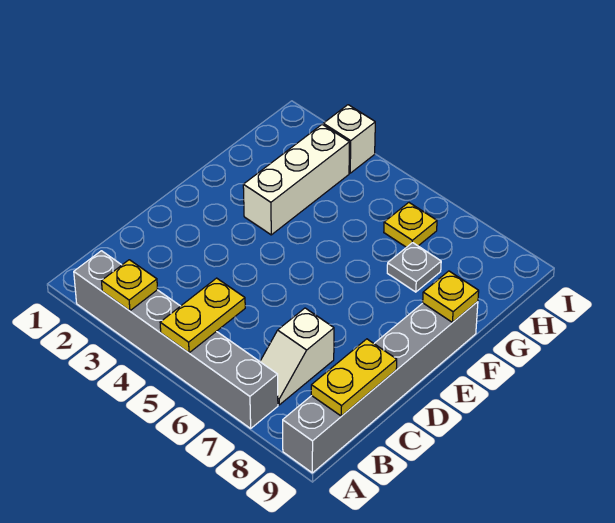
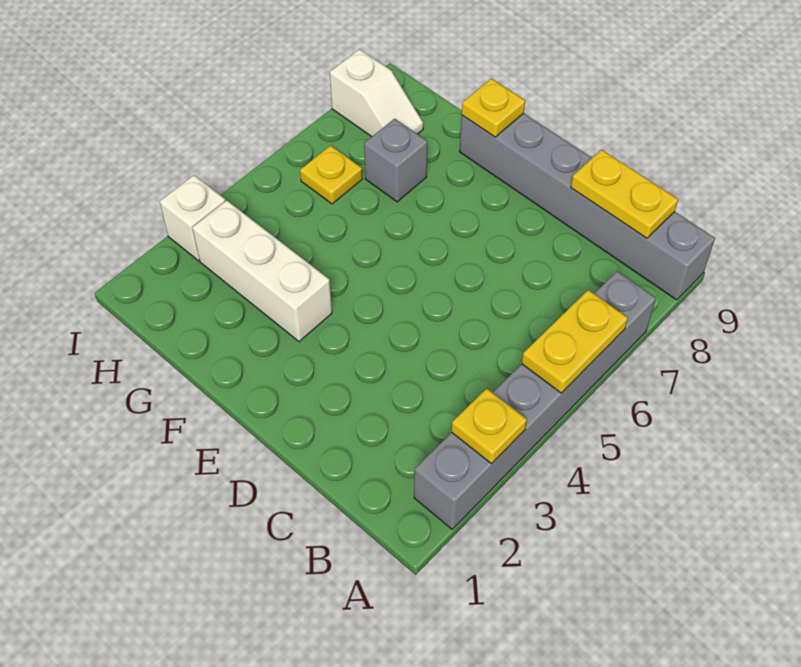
yellow 1x2 plate [160,278,245,353] -> yellow 1x2 plate turned to [522,290,628,393]
white 1x2 slope [260,308,334,405] -> white 1x2 slope moved to [330,49,423,137]
grey 1x1 plate [387,243,441,292] -> grey 1x1 brick [364,119,427,202]

